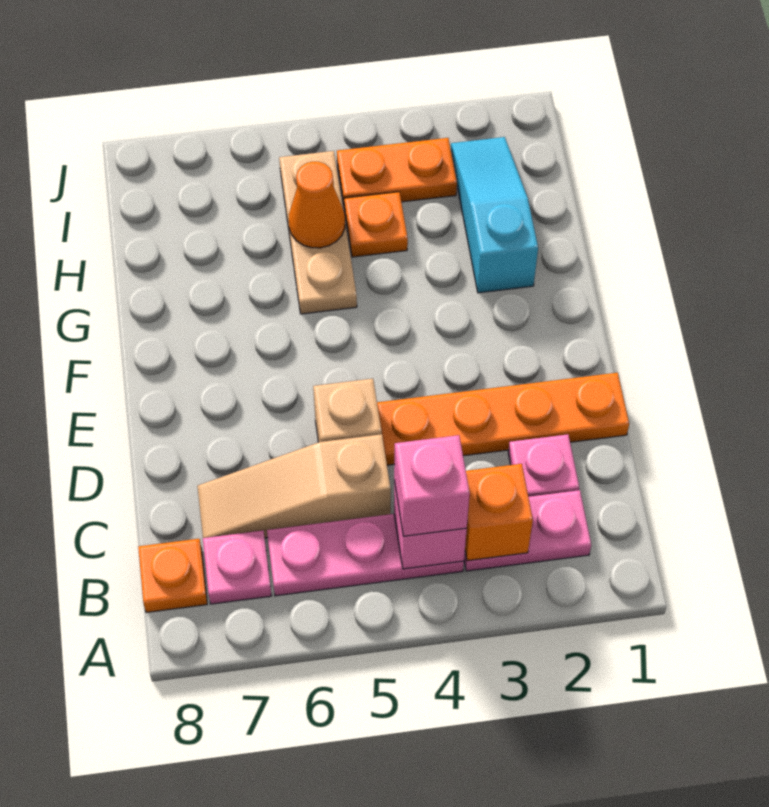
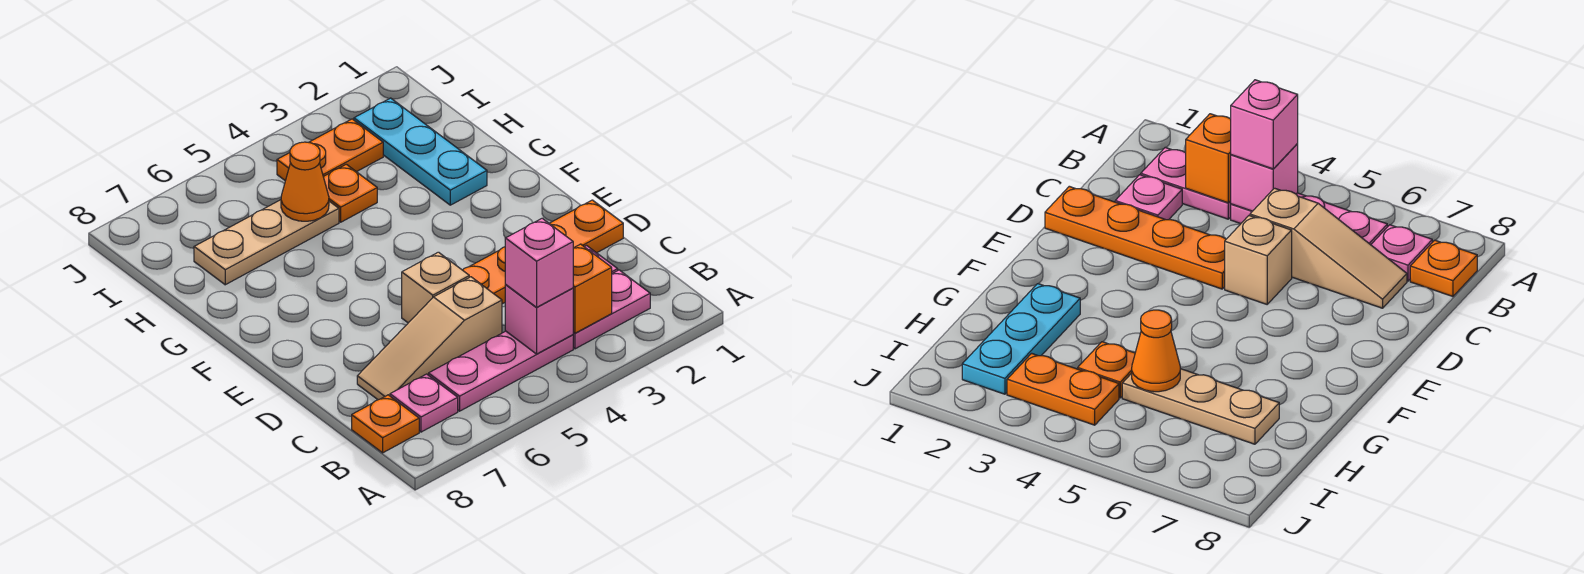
cyan 1x3 slope [451,137,538,293] -> cyan 1x3 plate [354,98,487,205]
tan 1x3 plate [279,151,357,314] -> tan 1x3 plate turned to [194,200,339,285]

